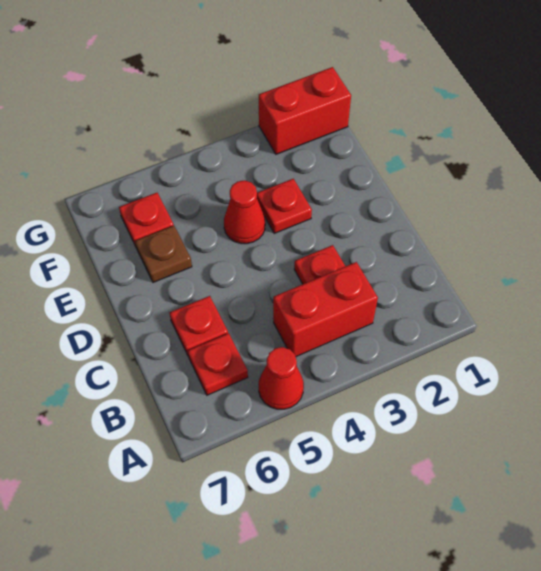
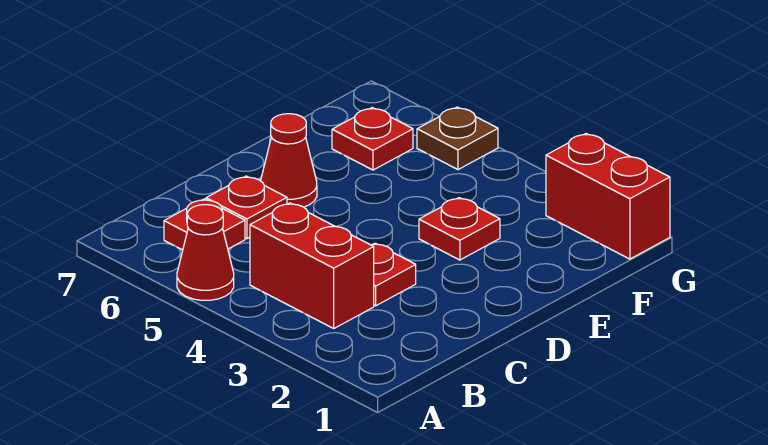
red 1x1 cone [224,180,265,244] -> red 1x1 cone moved to [261,114,317,207]
brown 1x1 plate [135,226,192,283] -> brown 1x1 plate moved to [417,107,498,170]

